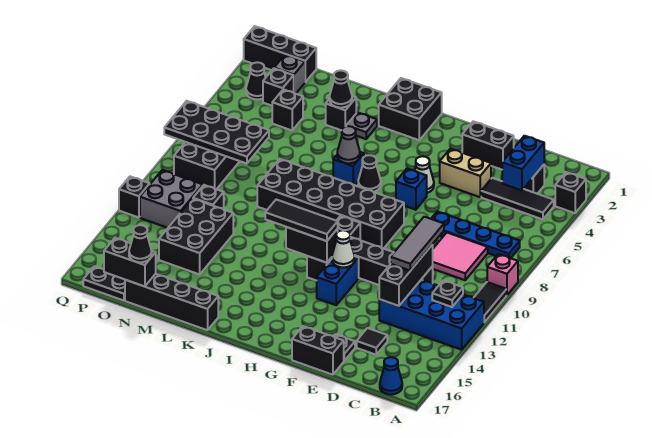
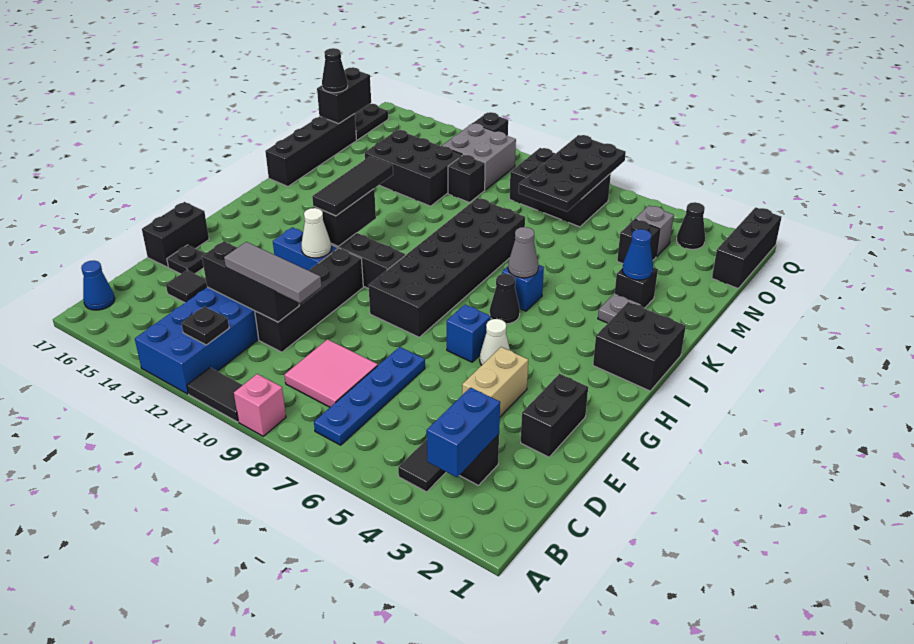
black 1x1 brick [555,172,586,213] -> none
blue 1x2 brick [502,136,544,190] -> blue 1x2 brick turned to [427,387,500,477]
black 1x1 cone [330,70,352,108] -> blue 1x1 cone [622,229,653,280]
grey 1x1 brick [275,55,305,94] -> grey 1x1 brick moved to [635,206,674,257]
black 1x1 brick [263,68,294,106] -> none

